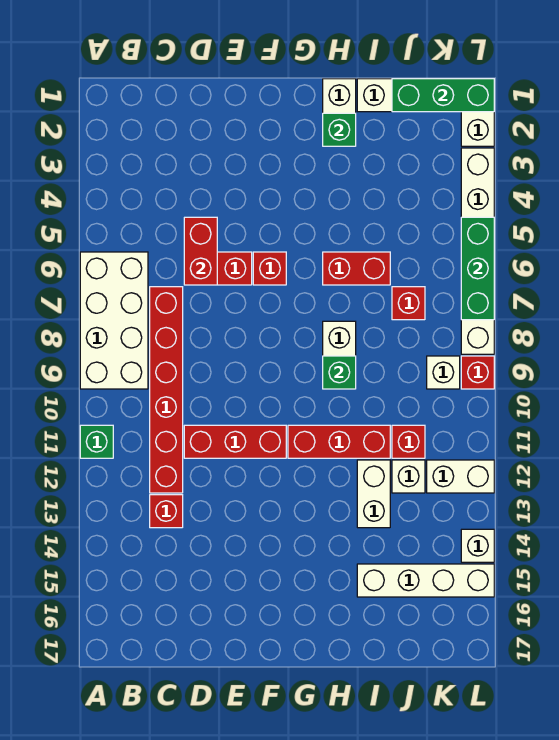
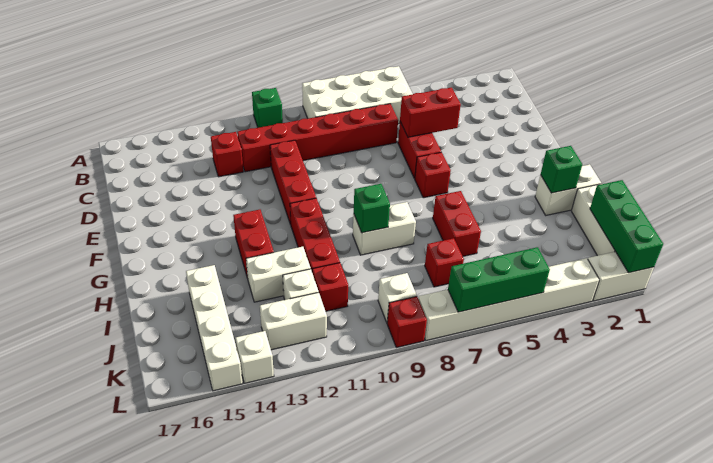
none -> red 1x2 brick [233,210,274,278]
white 1x2 brick [427,460,494,493] -> white 1x2 brick turned to [260,292,327,350]

